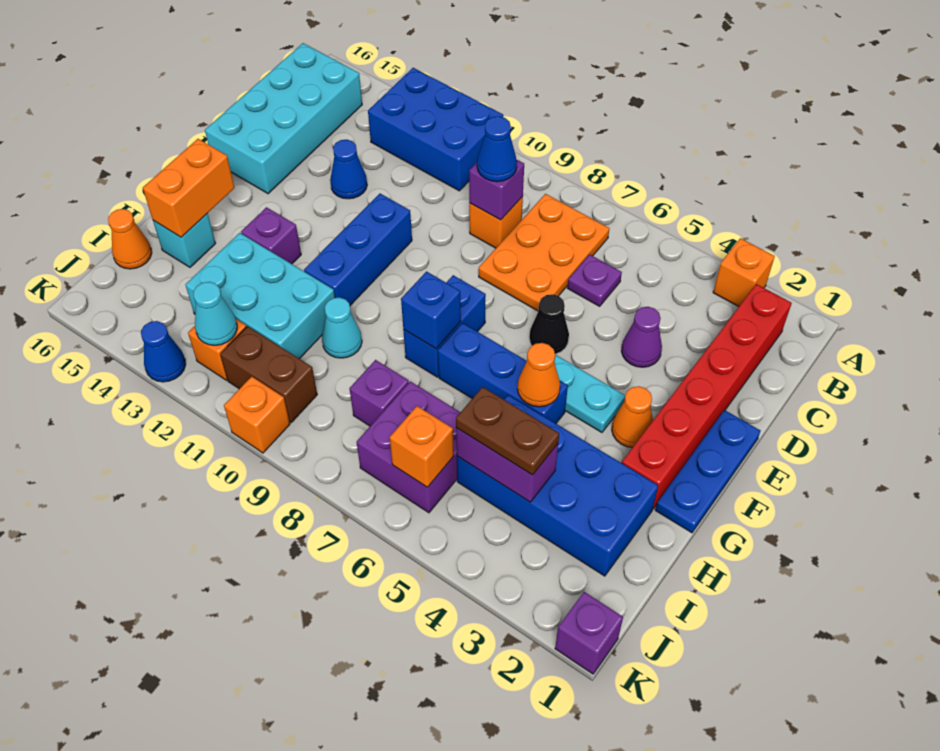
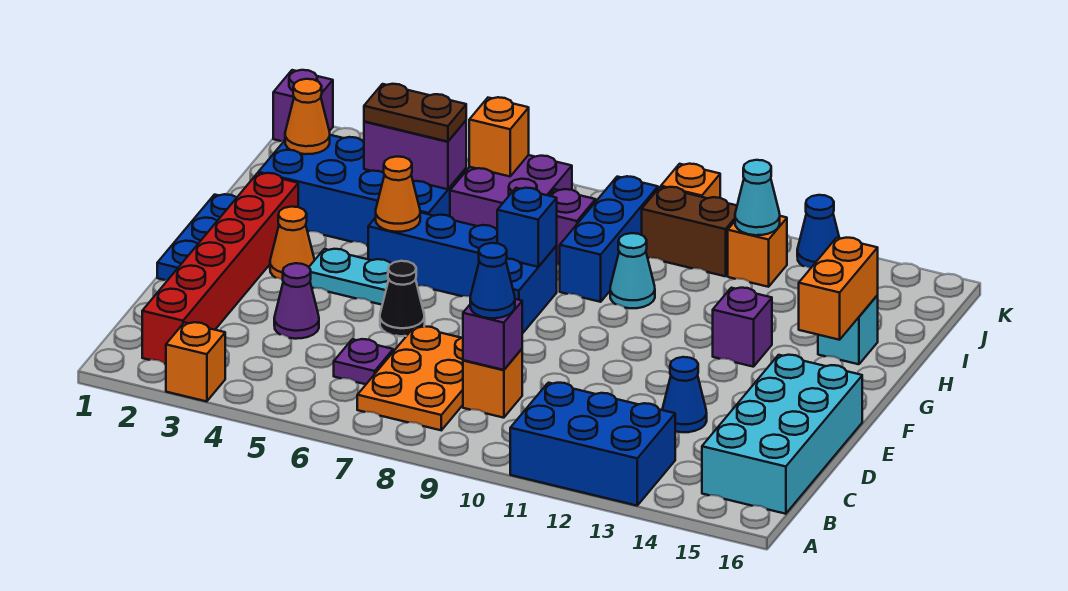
blue 1x3 brick [304,194,412,305] -> blue 1x3 brick moved to [560,176,658,302]
cyan 2x3 brick [185,233,335,359] -> none
orange 1x1 cone [108,209,152,269] -> orange 1x1 cone moved to [285,79,330,154]

